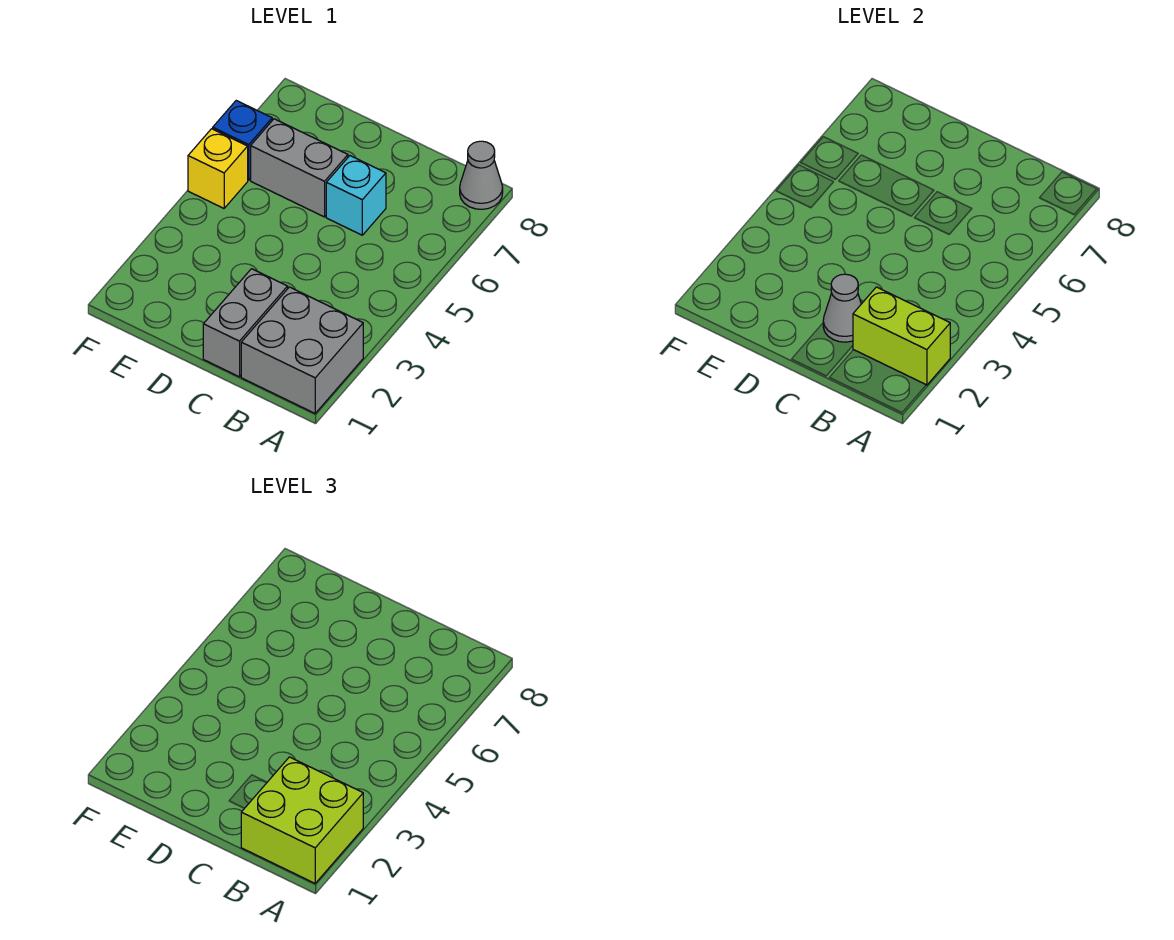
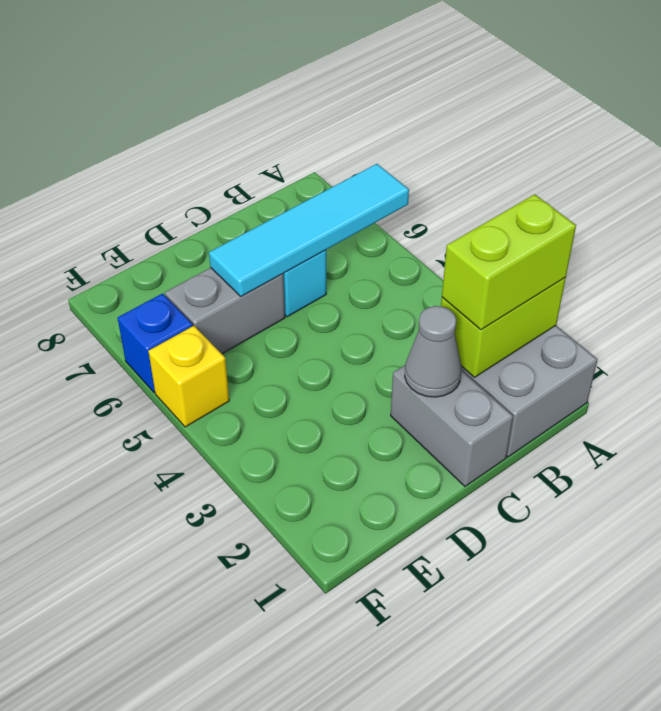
lime 2x2 brick [241,757,363,883] -> lime 1x2 brick [442,194,576,330]
none -> cyan 1x4 tile [209,164,409,296]
grey 1x1 cone [460,141,503,209] -> none

